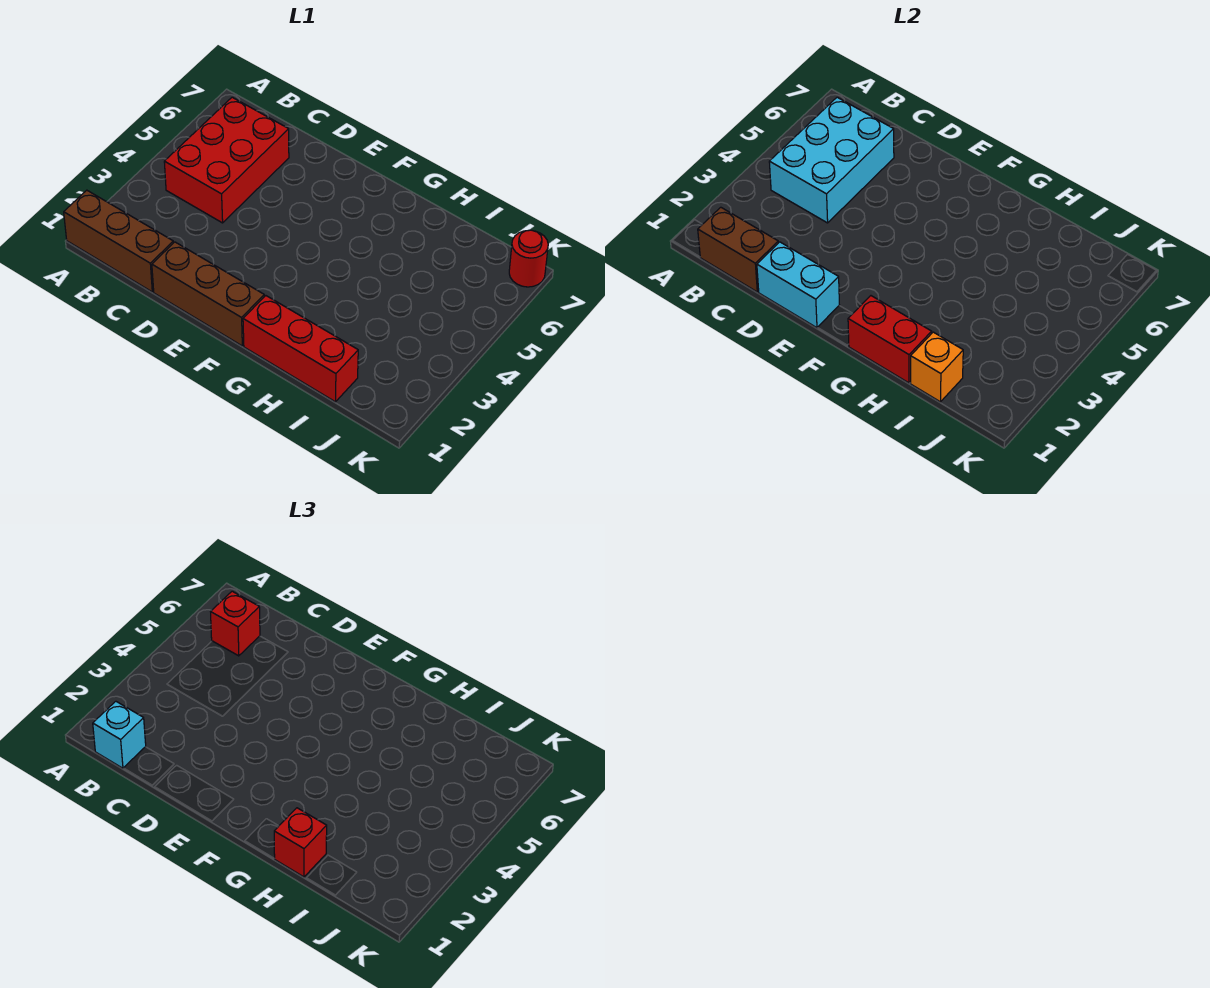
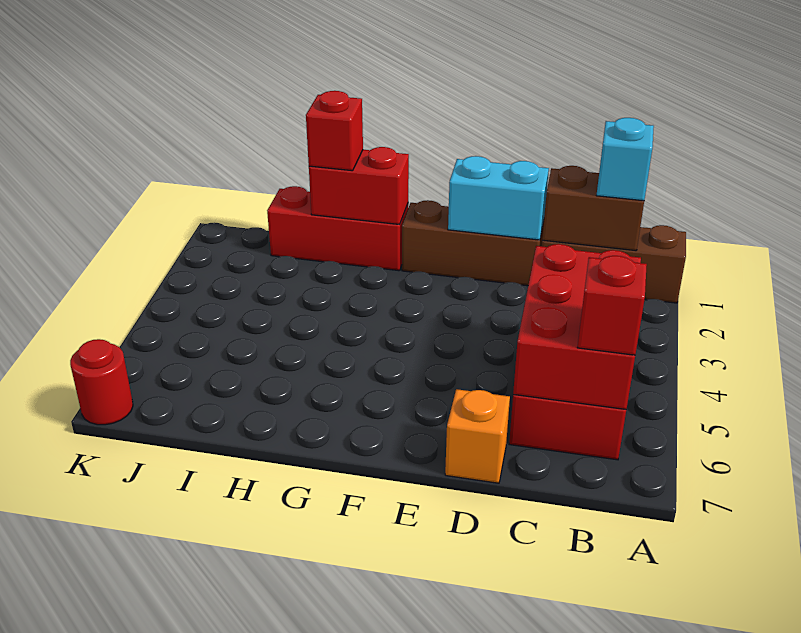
cyan 2x3 brick [769,97,894,223] -> red 2x3 brick [513,244,641,409]
orange 1x1 brick [911,332,963,402] -> orange 1x1 brick moved to [445,389,510,483]

